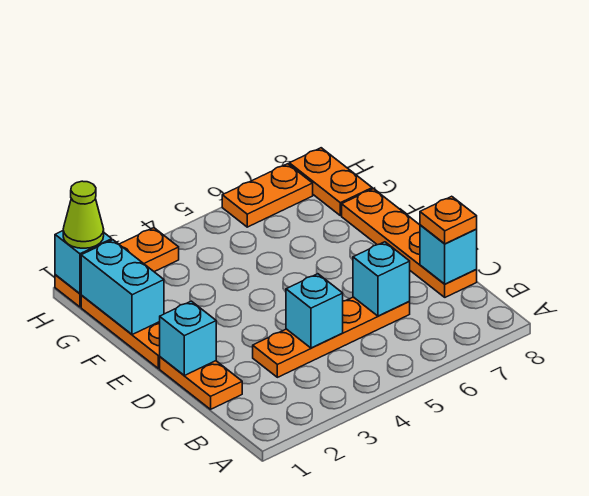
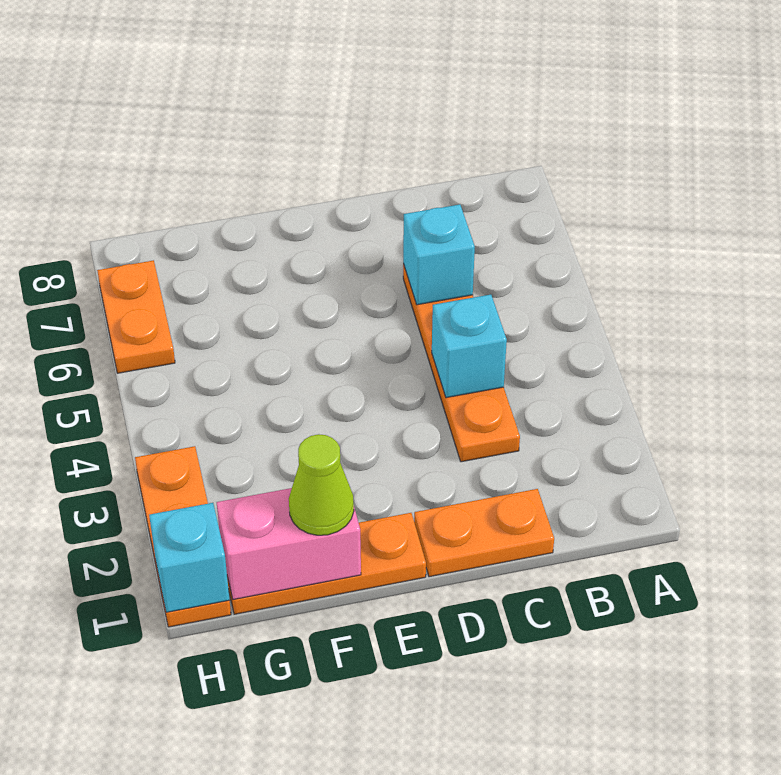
orange 1x4 plate [342,189,477,297] -> none
cyan 1x1 brick [420,225,477,284] -> none
orange 1x1 plate [420,196,477,244] -> none
cyan 1x1 brick [160,301,216,375] -> none
cyan 1x2 brick [81,240,164,335] -> pink 1x2 brick [217,488,361,600]
orange 1x2 plate [289,148,372,216] -> none
lime 1x1 cone [63,181,104,248] -> lime 1x1 cone moved to [289,434,354,535]

